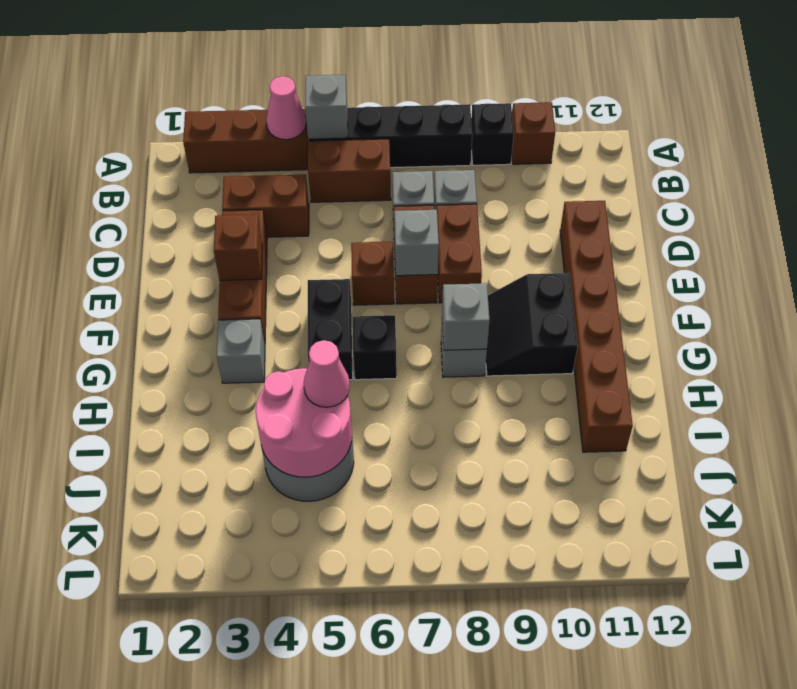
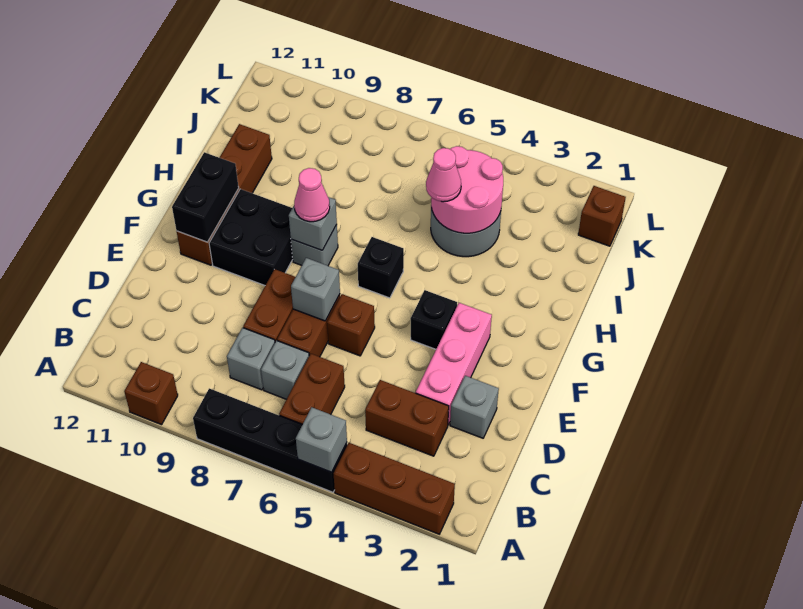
pink 1x1 cone [266,76,306,140] -> pink 1x1 cone moved to [294,168,330,222]
black 1x1 brick [471,103,514,165] -> black 1x1 brick moved to [411,290,457,349]
brown 1x2 brick [308,139,391,202] -> brown 1x2 brick turned to [279,354,345,424]
brown 1x3 brick [218,210,267,342] -> pink 1x3 brick [416,303,492,425]
brown 1x6 brick [560,201,633,452] -> brown 1x4 brick [177,124,272,265]
brown 1x1 brick [214,214,262,280] -> brown 1x1 brick moved to [578,186,626,246]
black 1x2 brick [308,279,353,380] -> black 1x2 brick moved to [172,152,239,242]
black 2x2 slope [486,273,578,376] -> black 2x2 brick [209,189,293,285]
grey 1x1 brick [217,319,265,383] -> grey 1x1 brick moved to [450,376,499,438]

